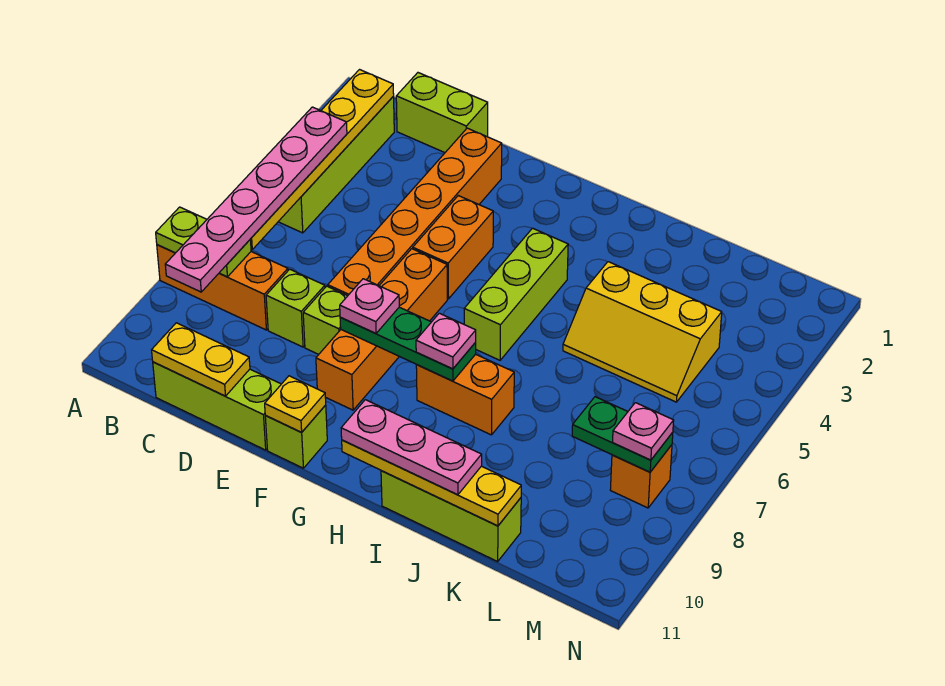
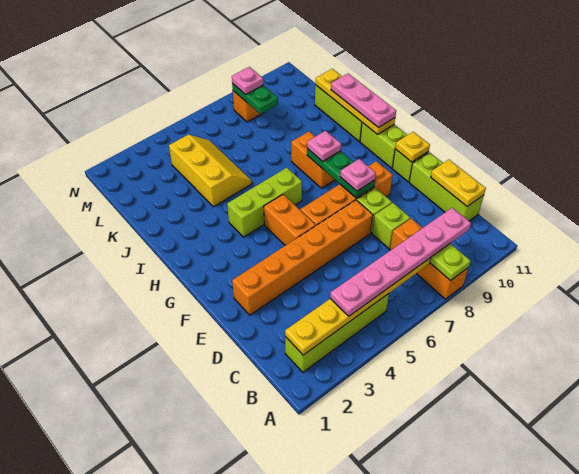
lime 1x2 brick [396,73,488,153] -> lime 1x2 brick moved to [360,123,407,168]
orange 1x2 brick [413,196,493,299] -> orange 1x2 brick turned to [264,195,316,246]

